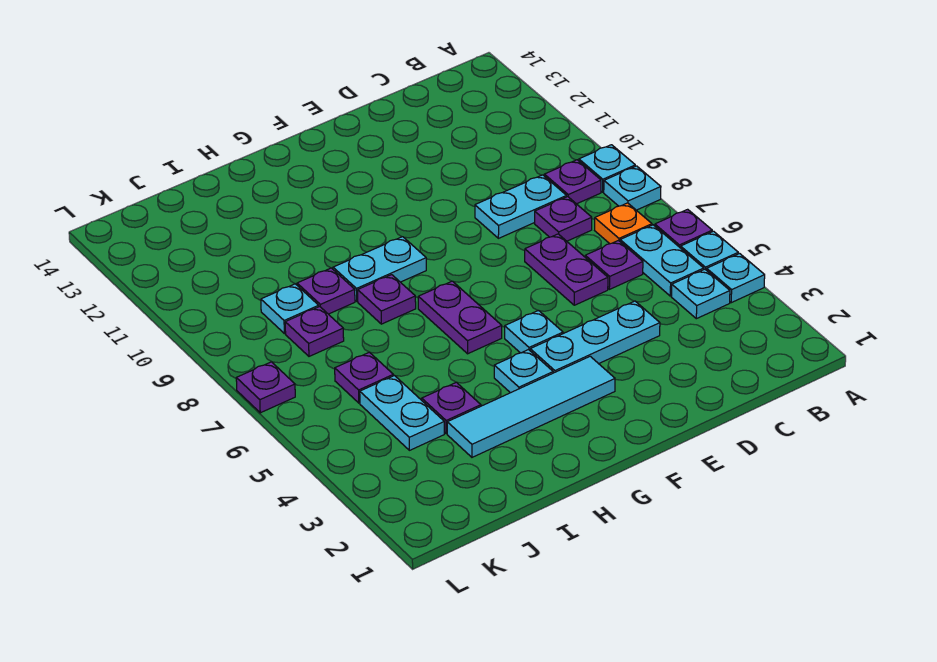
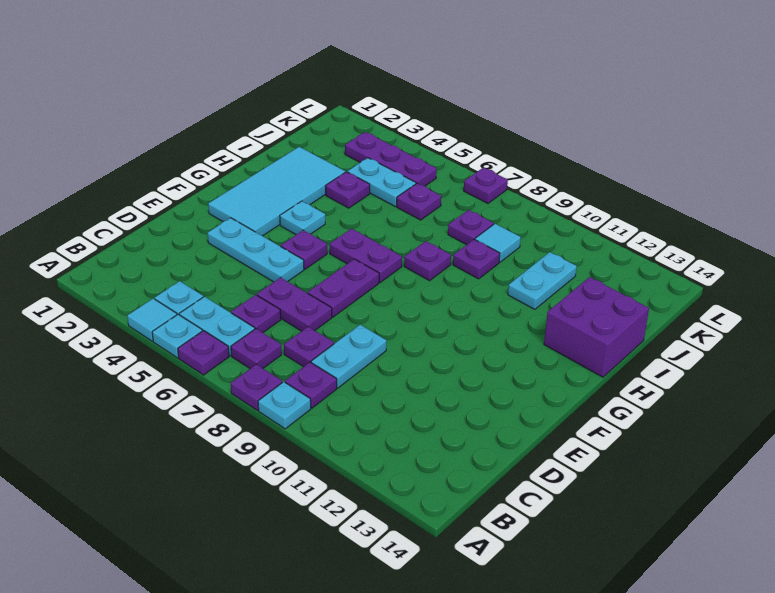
cyan 1x1 plate [707,254,765,303] -> cyan 1x1 tile [127,298,177,341]
cyan 1x1 plate [604,166,661,210] -> purple 1x1 plate [231,364,282,410]
orange 1x1 plate [595,203,652,244] -> purple 1x1 plate [231,329,282,368]
cyan 1x3 plate [530,301,660,373] -> cyan 1x3 plate turned to [208,218,304,282]
none -> purple 1x2 plate [308,259,379,317]
cyan 1x4 tile [447,356,615,457] -> cyan 2x4 tile [208,147,345,236]
cyan 1x1 plate [505,311,563,353] -> purple 1x1 plate [281,230,327,269]
cyan 1x2 plate [333,237,426,301] -> cyan 1x2 plate moved to [508,252,577,309]
none -> purple 2x2 brick [544,277,649,377]
cyan 1x1 plate [261,284,319,334] -> cyan 1x1 tile [475,224,521,262]
none -> purple 1x3 plate [345,132,437,186]

